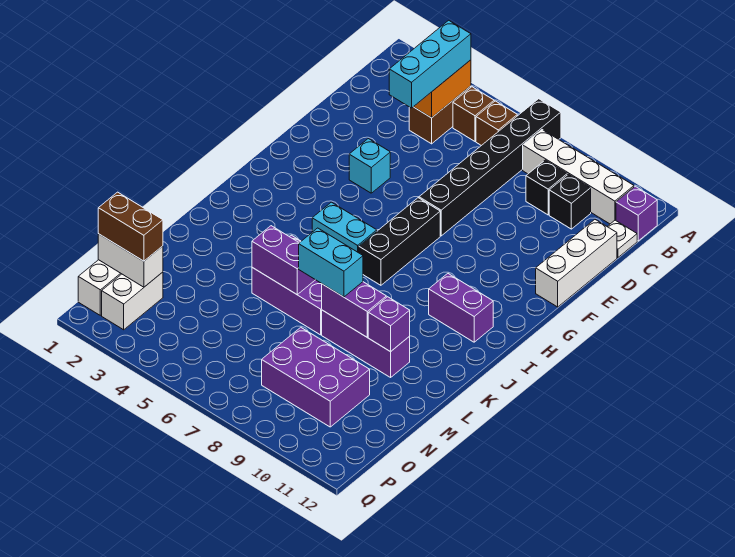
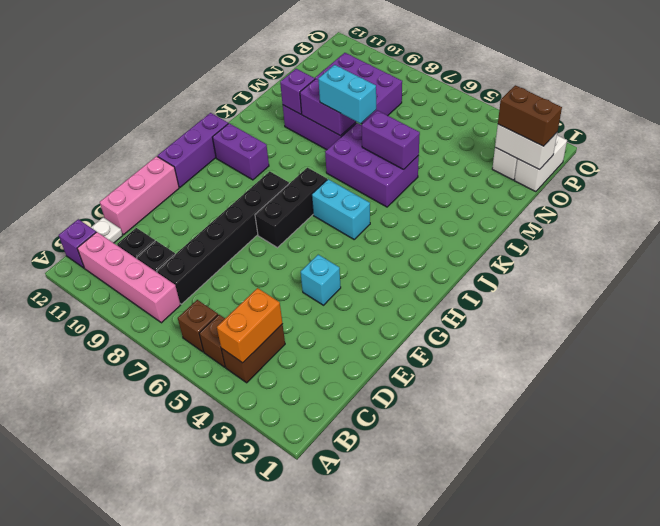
black 1x6 brick [419,99,561,236] -> black 1x6 brick moved to [157,171,289,304]
cyan 1x3 brick [389,20,471,108] -> none
white 1x4 brick [523,130,634,224] -> pink 1x4 brick [77,232,180,323]
white 1x3 brick [536,220,617,307] -> pink 1x3 brick [100,156,179,234]
none -> purple 1x3 brick [158,113,228,187]

